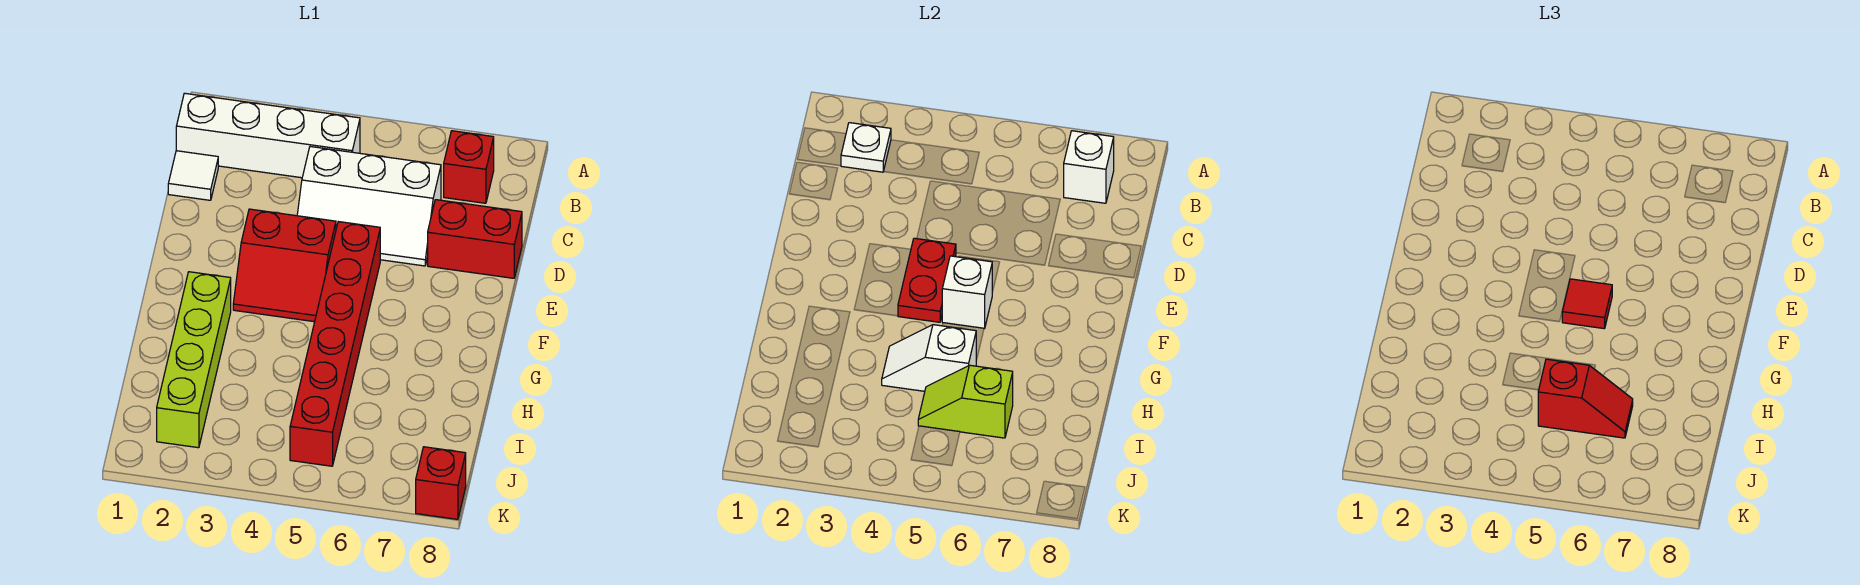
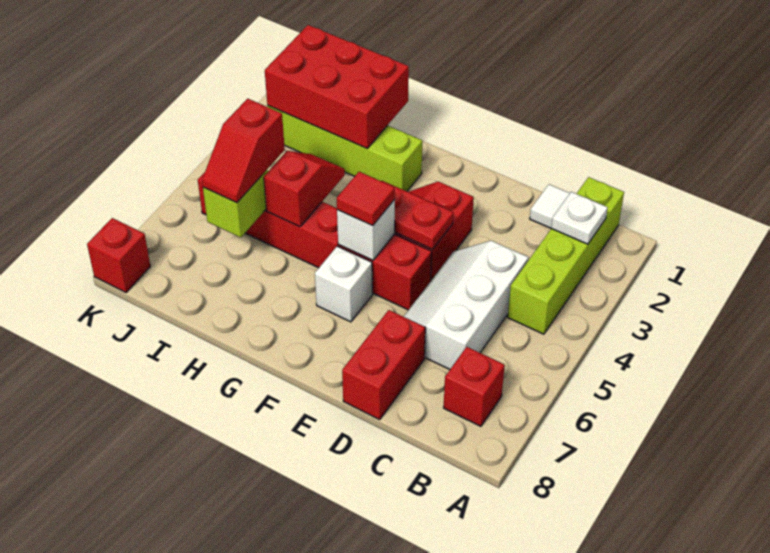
white 1x4 brick [176,93,360,178] -> lime 1x4 brick [508,177,624,334]
white 1x1 brick [1064,131,1114,203] -> white 1x1 brick moved to [315,246,372,322]
none -> red 2x3 brick [265,25,409,148]
white 1x2 slope [882,325,976,391] -> red 1x2 slope [264,151,345,227]

